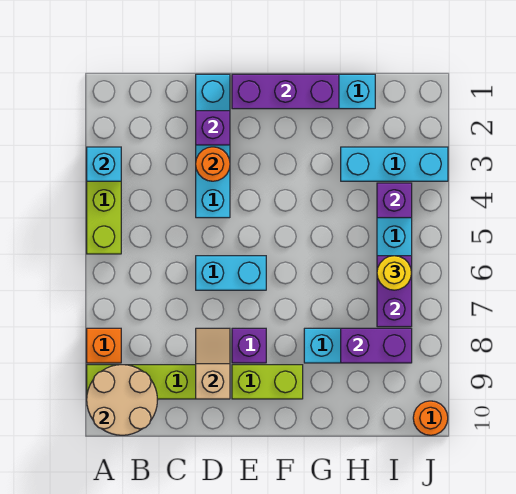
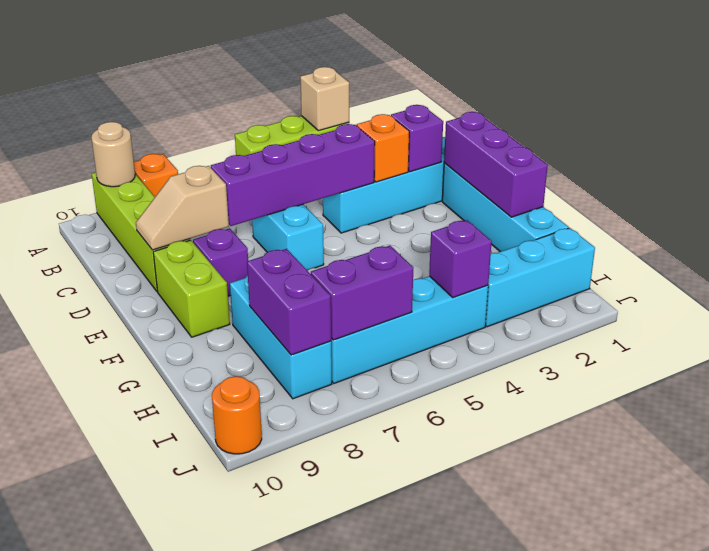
cyan 1x1 brick [87,147,121,181] -> tan 1x1 brick [300,67,349,131]
tan 2x2 round brick [87,365,157,435] -> tan 1x1 round brick [91,122,135,187]
orange 1x1 round brick [196,147,230,181] -> orange 1x1 brick [357,114,409,182]
none -> purple 1x4 brick [211,124,375,226]
tan 1x2 slope [196,328,230,399] -> tan 1x2 slope turned to [136,166,229,250]
cyan 1x3 brick [341,147,448,181] -> cyan 1x3 brick turned to [485,228,595,327]
yellow 1x1 round brick [377,256,412,290] -> none

